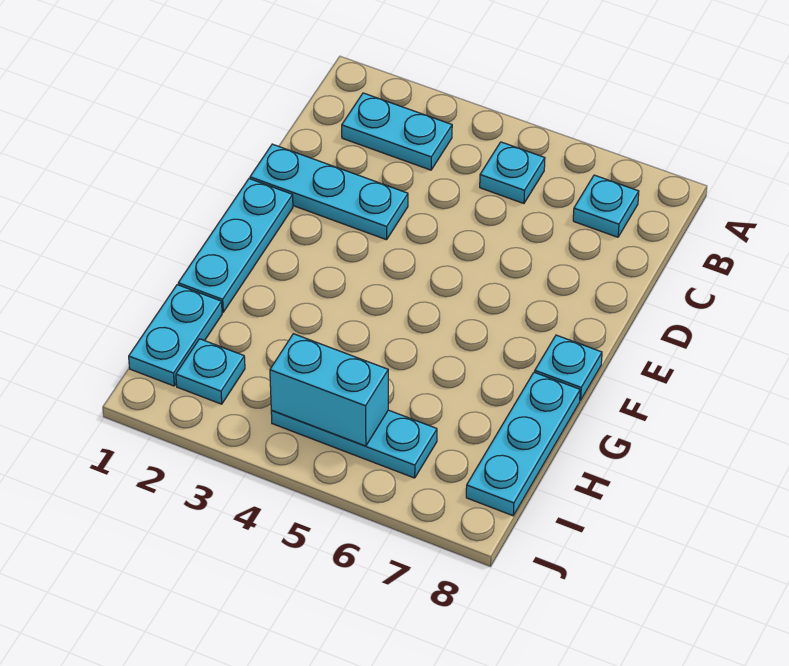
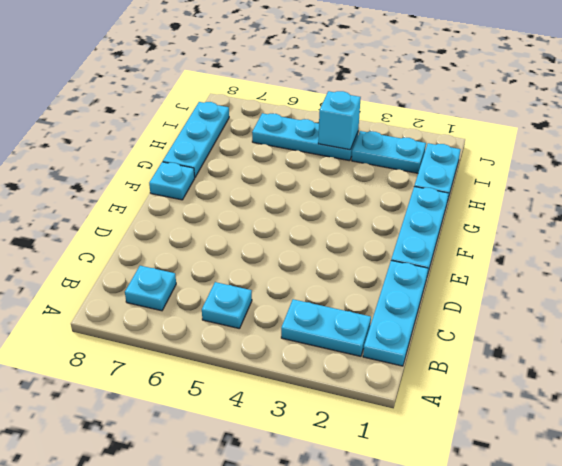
cyan 1x3 plate [250,144,408,240] -> cyan 1x3 plate turned to [363,261,428,366]
cyan 1x1 plate [176,339,245,404] -> cyan 1x2 plate [352,131,426,173]
cyan 1x2 brick [270,334,388,446] -> cyan 1x1 brick [318,91,361,150]

